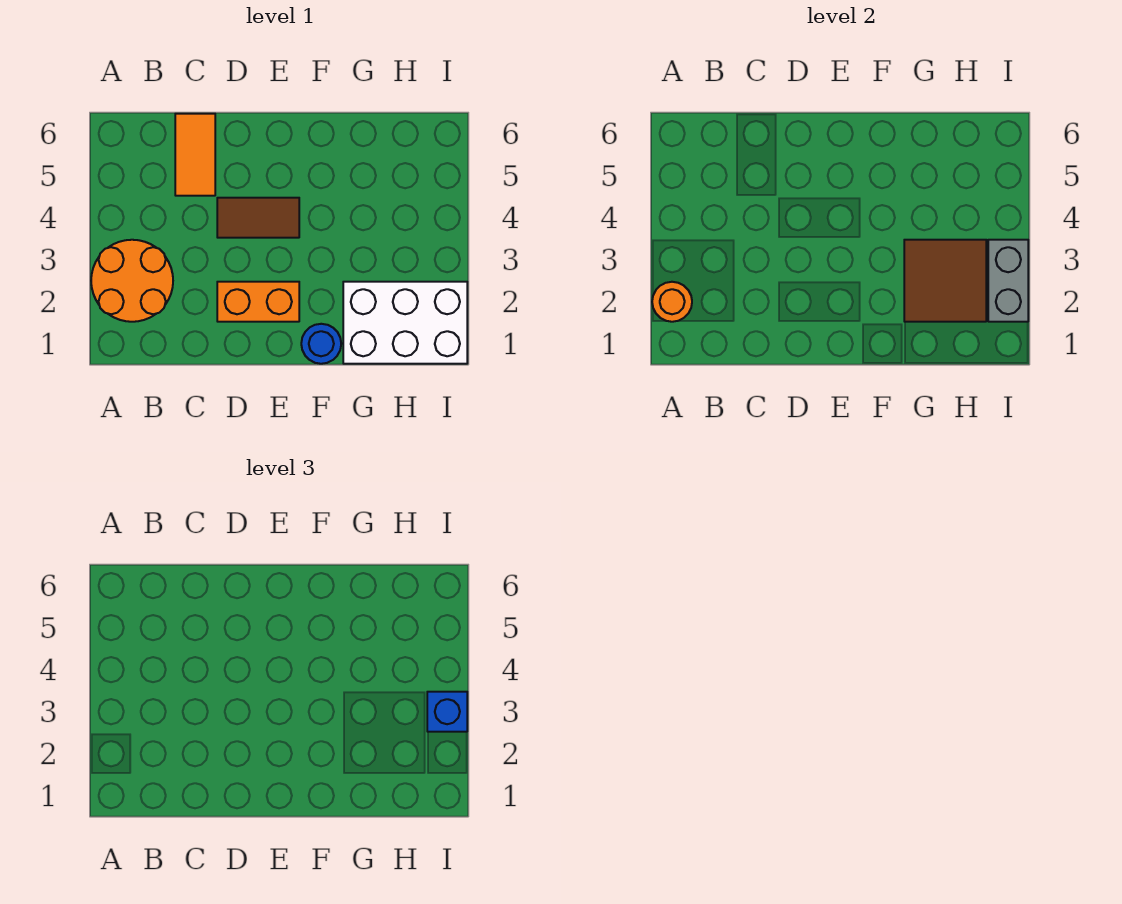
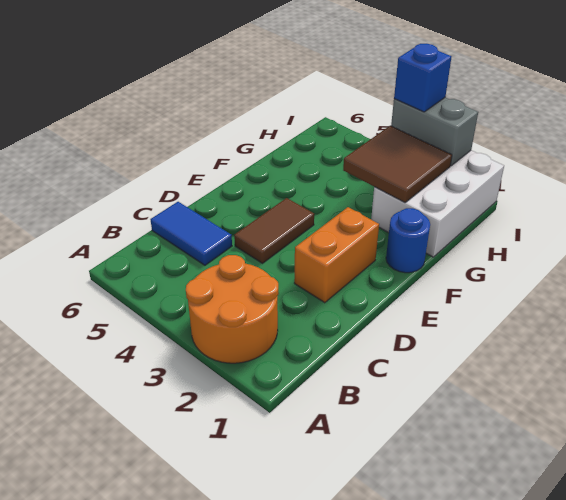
orange 1x1 round brick [652,282,692,322] -> none
orange 1x2 tile [175,114,215,196] -> blue 1x2 tile [150,202,232,265]

